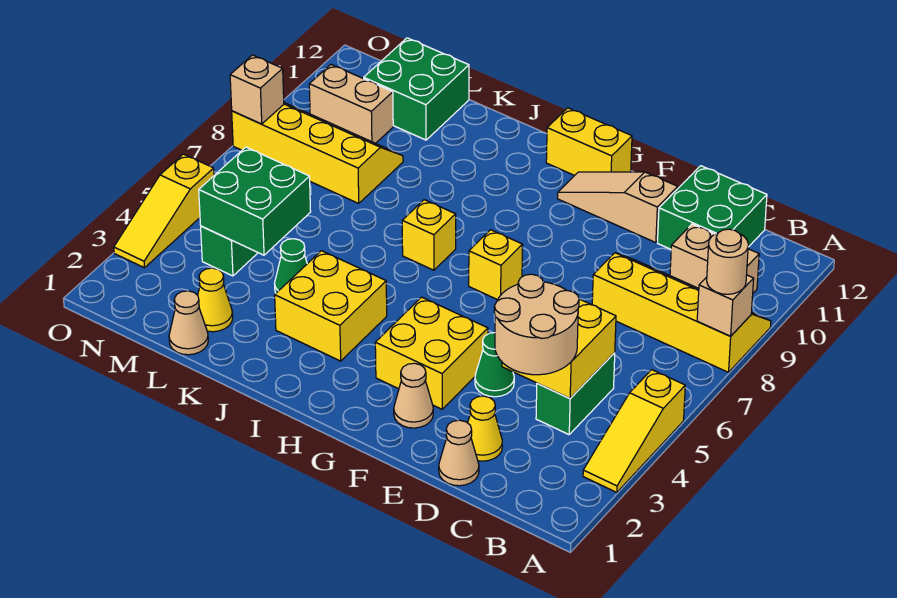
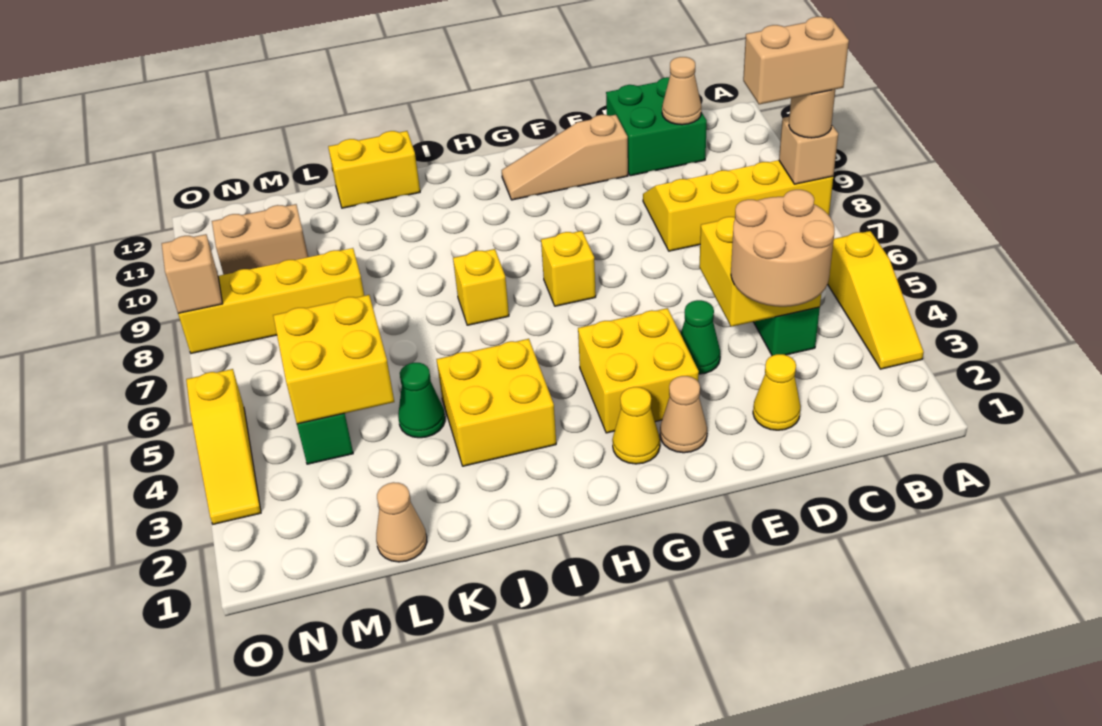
tan 1x2 brick [670,224,759,293] -> tan 1x2 brick moved to [743,17,849,104]
tan 1x1 cone [439,420,479,486] -> tan 1x1 cone moved to [662,57,702,125]
yellow 1x2 brick [546,108,632,176] -> yellow 1x2 brick moved to [328,131,420,208]
yellow 1x1 cone [198,268,233,332] -> yellow 1x1 cone moved to [612,387,660,464]
green 2x2 brick [199,147,311,255] -> yellow 2x2 brick [273,295,394,424]
green 2x2 brick [364,38,469,140] -> none

